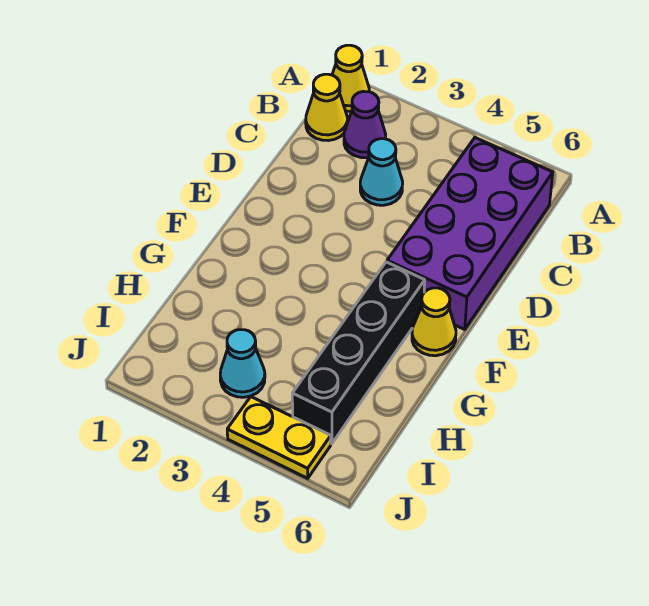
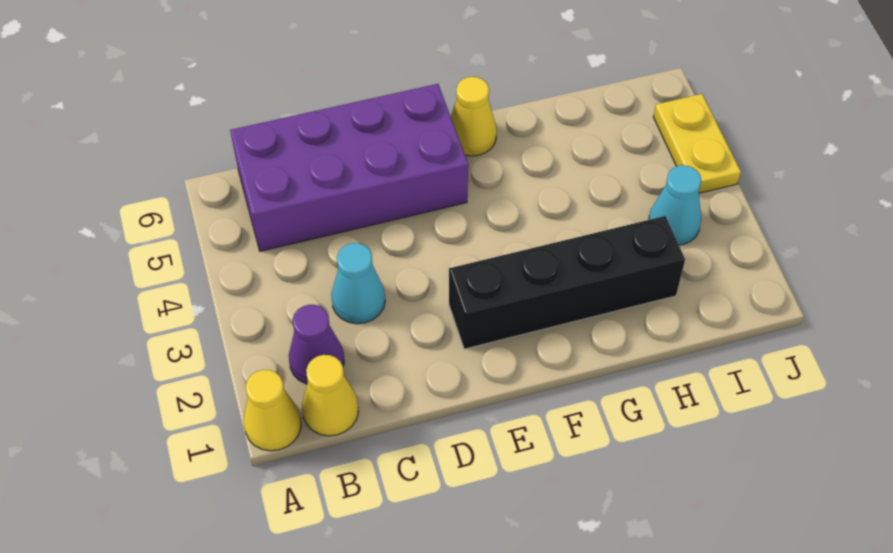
black 1x4 brick [292,262,425,444] -> black 1x4 brick moved to [449,216,685,349]

